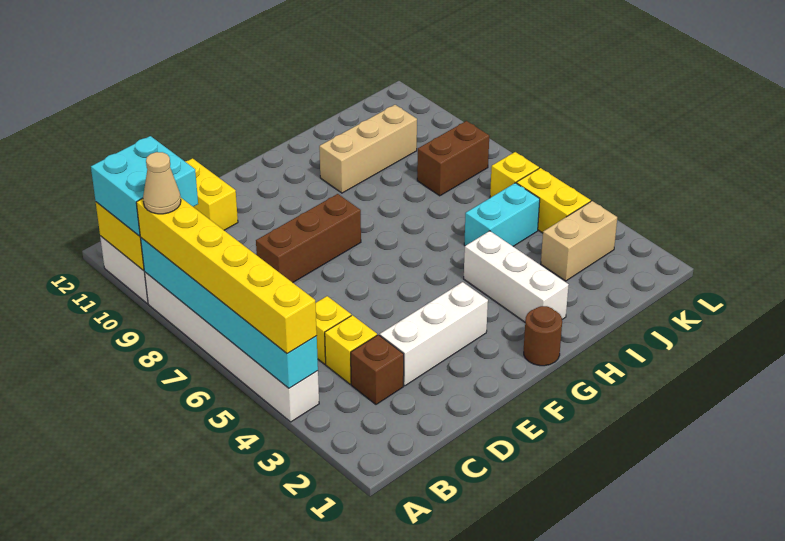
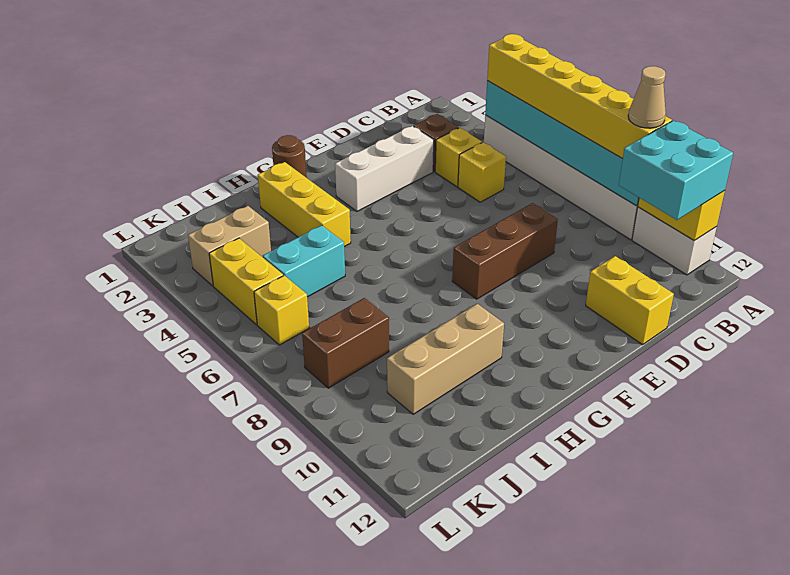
white 1x3 brick [464,231,569,322] -> yellow 1x3 brick [258,162,351,247]

